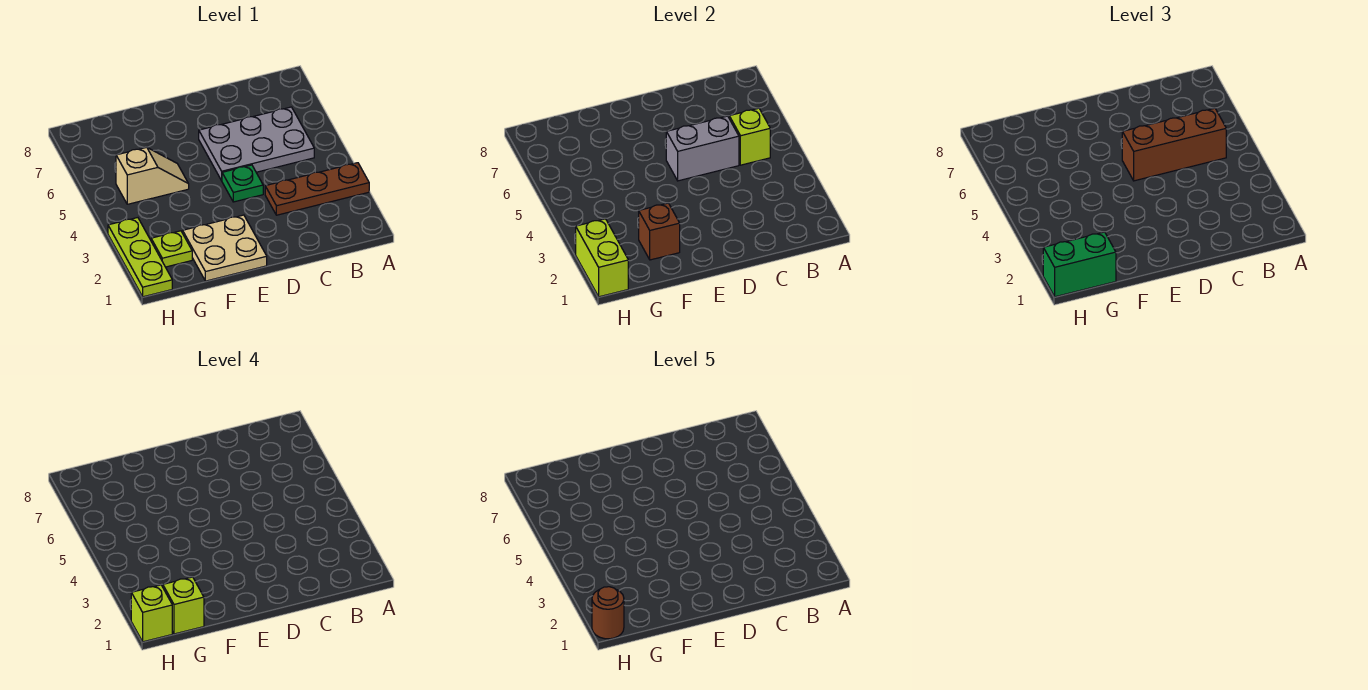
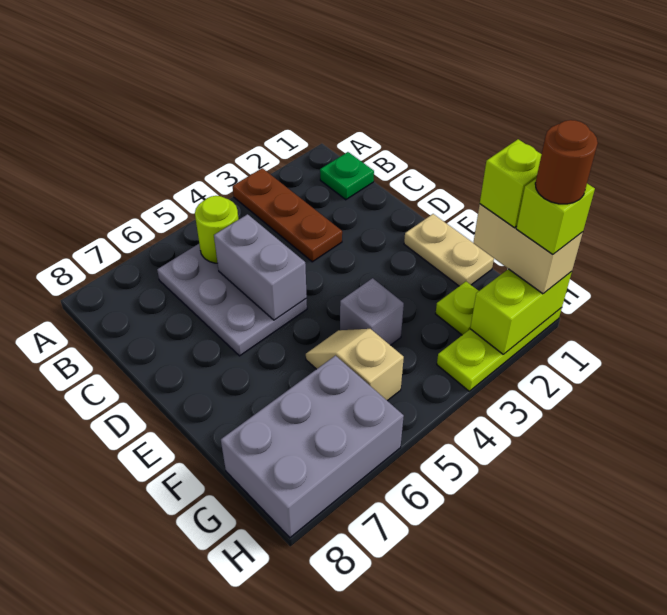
lime 1x1 brick [729,108,770,165] -> lime 1x1 round brick [195,196,238,263]
brown 1x3 brick [1122,108,1226,181] -> none
green 1x1 plate [222,165,263,202] -> green 1x1 plate moved to [320,152,374,200]
tan 2x2 plate [183,215,267,281] -> tan 1x2 plate [404,214,494,286]
brown 1x1 brick [639,203,680,260] -> none
none -> grey 1x1 brick [340,278,404,345]
green 1x2 brick [1043,232,1116,297] -> tan 1x2 brick [473,204,583,294]
none -> grey 2x3 brick [221,356,404,538]

